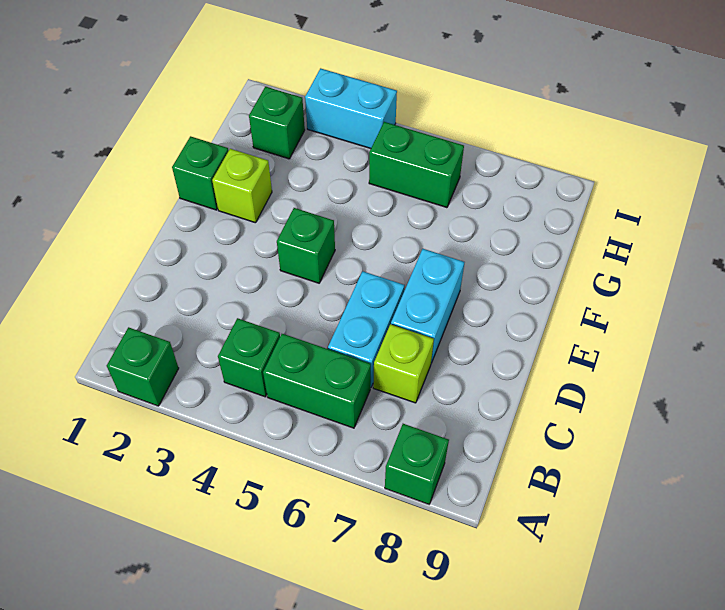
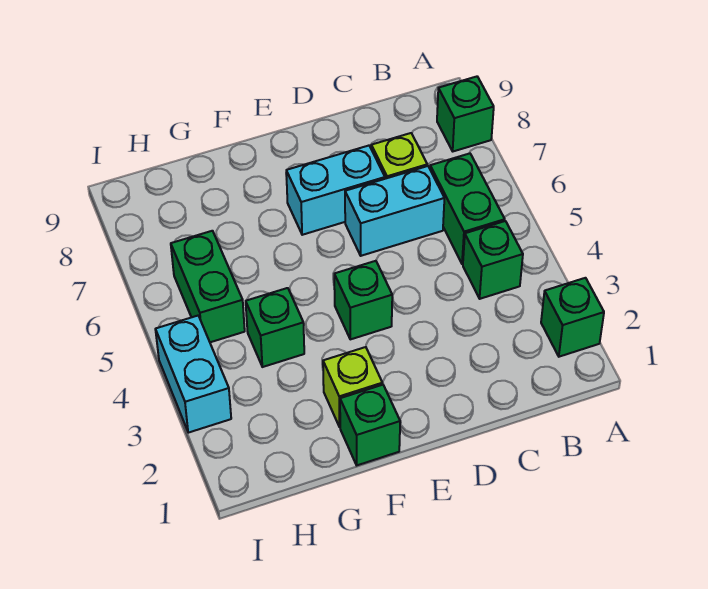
green 1x1 brick [249,87,305,159] -> green 1x1 brick moved to [246,288,304,367]

